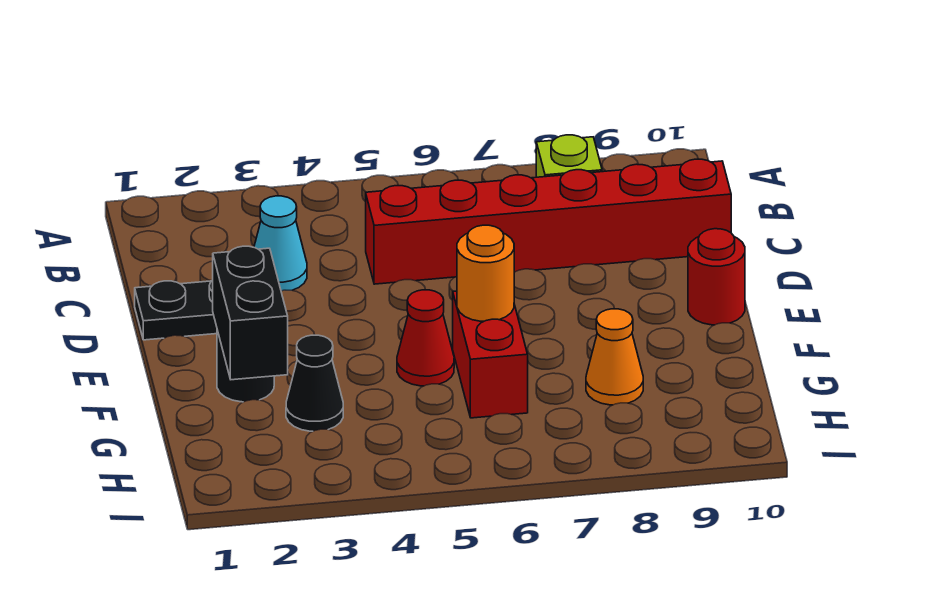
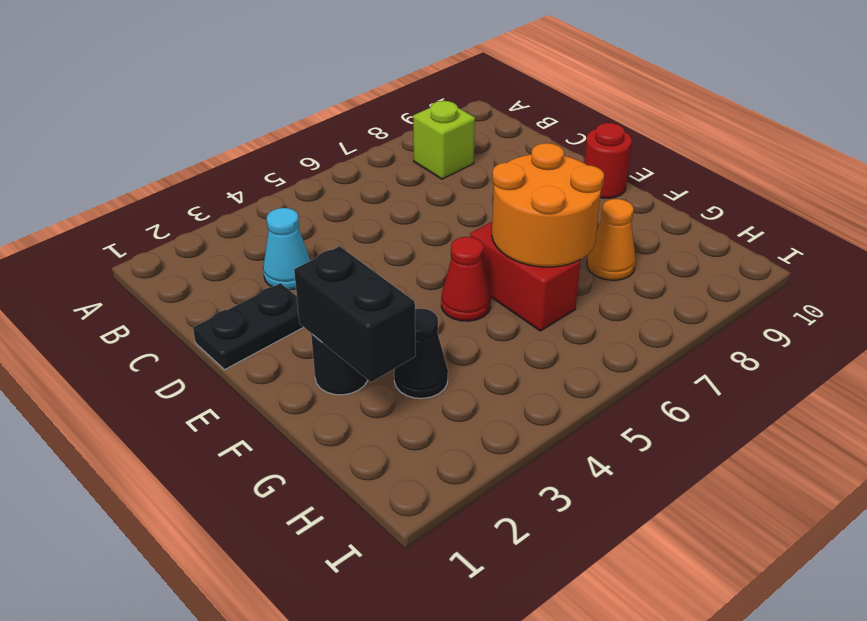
red 1x6 brick [366,159,731,284] -> none
orange 1x1 round brick [457,225,514,321] -> orange 2x2 round brick [492,143,604,267]

